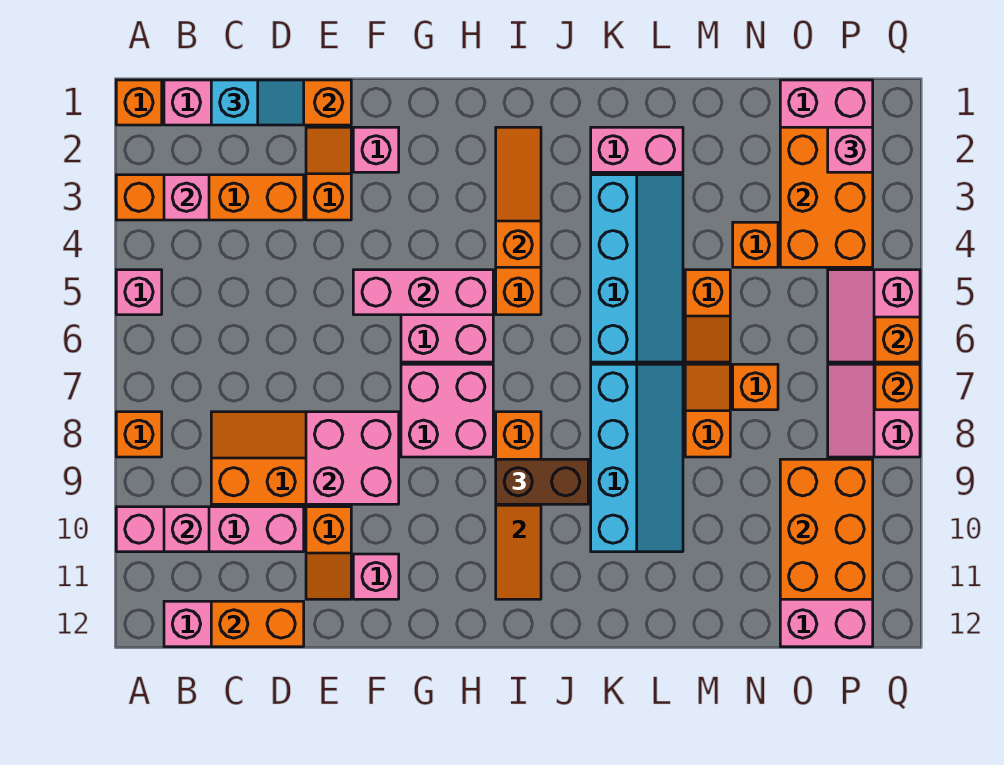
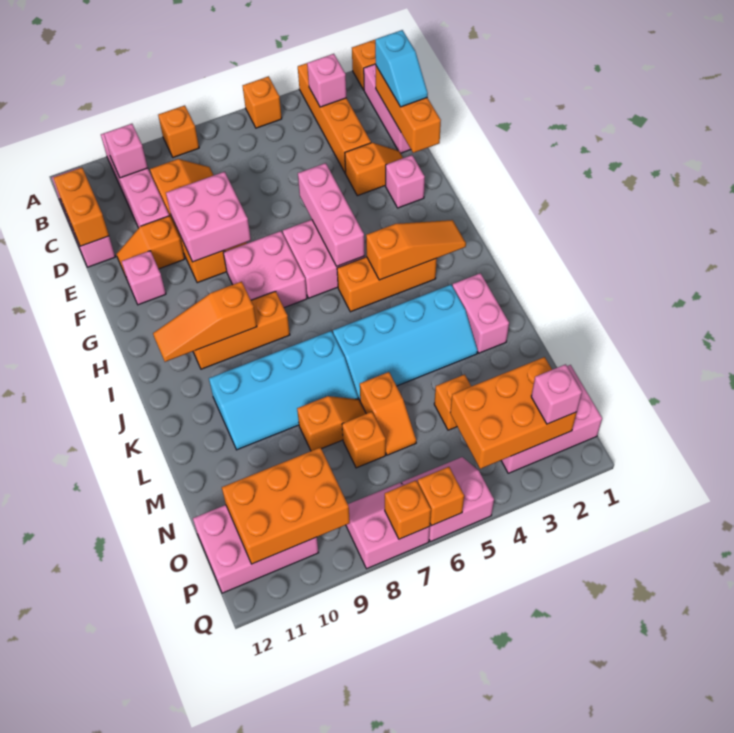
pink 1x1 brick [116,270,162,315] -> orange 1x1 brick [243,76,282,128]
brown 1x2 brick [496,459,588,504] -> none
orange 1x2 slope [685,270,730,362] -> orange 1x2 slope turned to [360,372,416,455]

